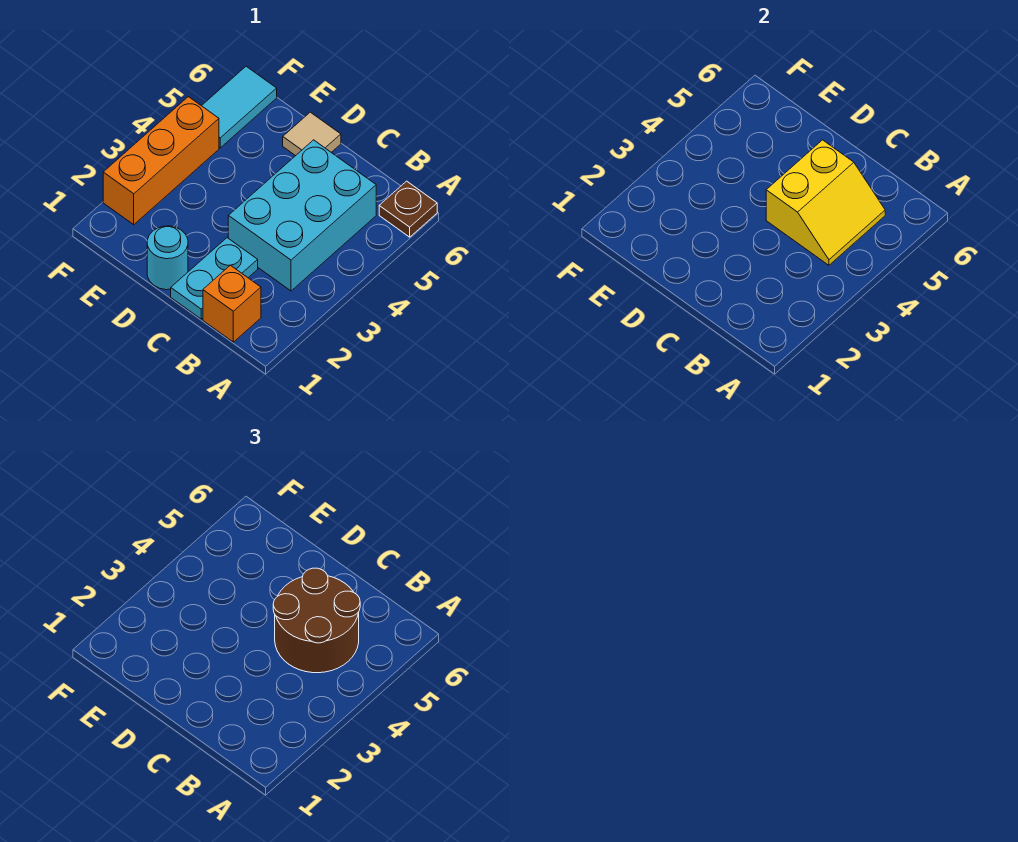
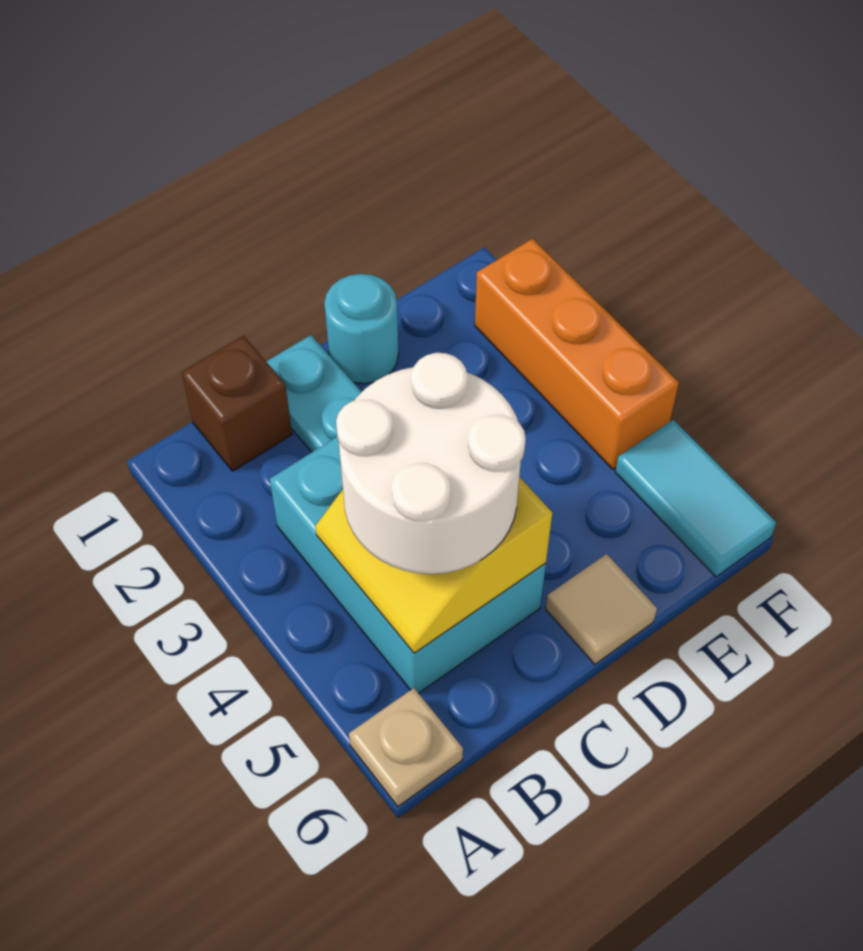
brown 1x1 plate [379,181,437,237] -> tan 1x1 plate [349,688,463,806]
orange 1x1 brick [203,265,261,342] -> brown 1x1 brick [182,336,292,471]
brown 2x2 round brick [273,568,360,673] -> white 2x2 round brick [336,353,526,574]

